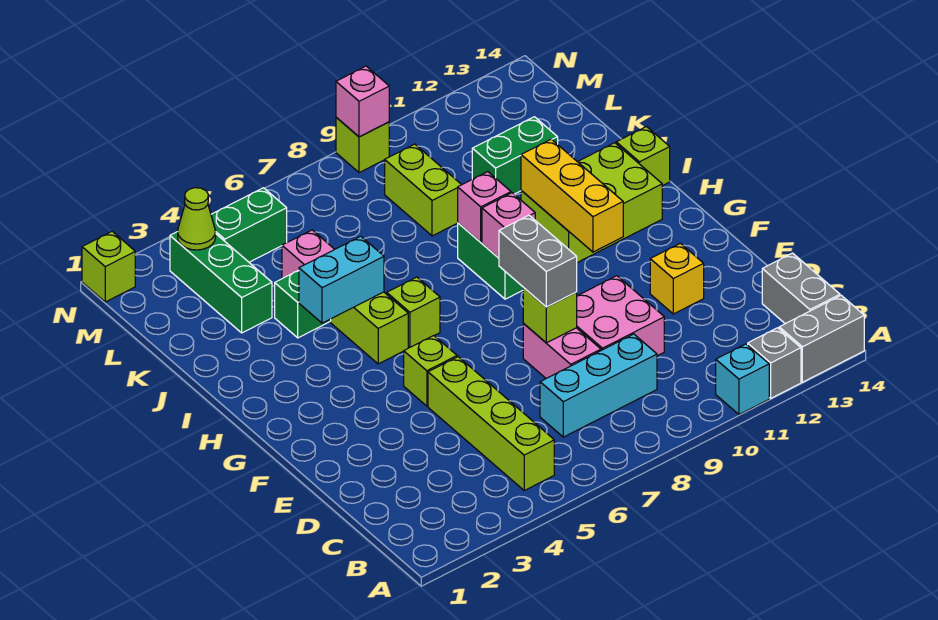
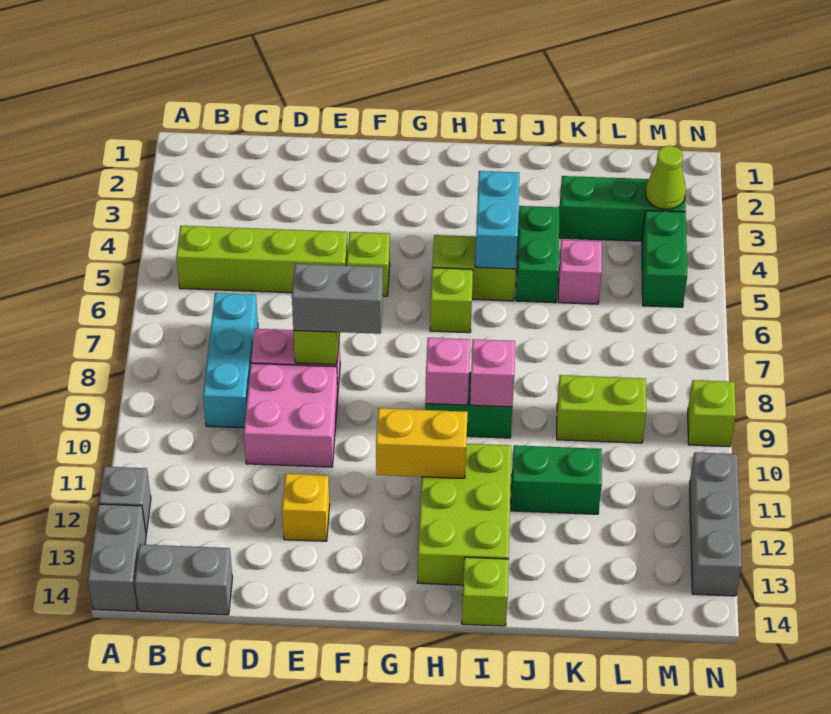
cyan 1x1 brick [716,344,769,415] -> none
yellow 1x3 brick [521,139,623,252] -> yellow 1x2 brick [376,408,468,478]
green 1x2 brick [472,117,558,194] -> green 1x2 brick turned to [511,445,602,514]
lime 1x1 brick [82,231,135,302] -> none
pink 1x1 brick [336,66,389,137] -> none
none -> grey 1x3 brick [689,452,742,596]

